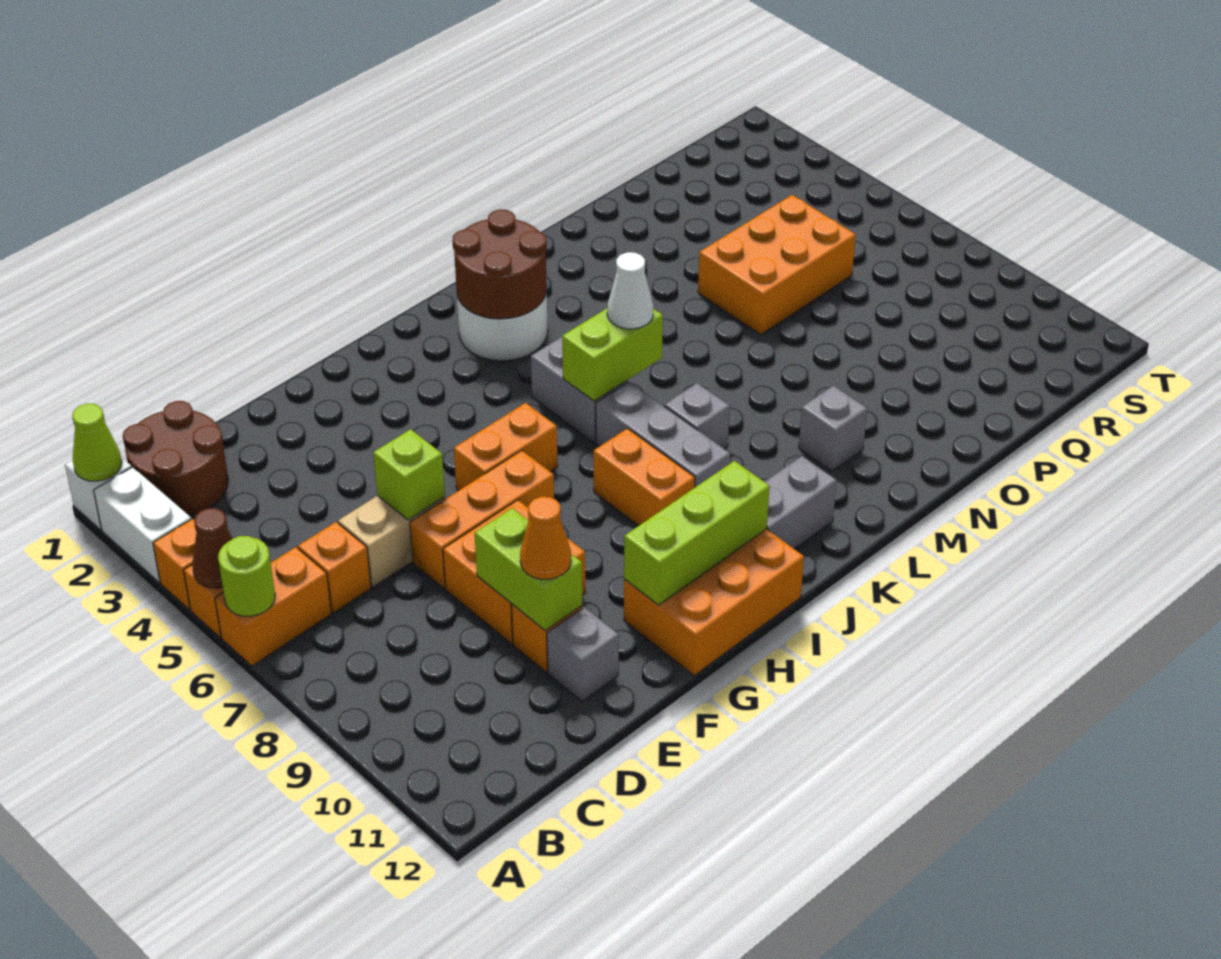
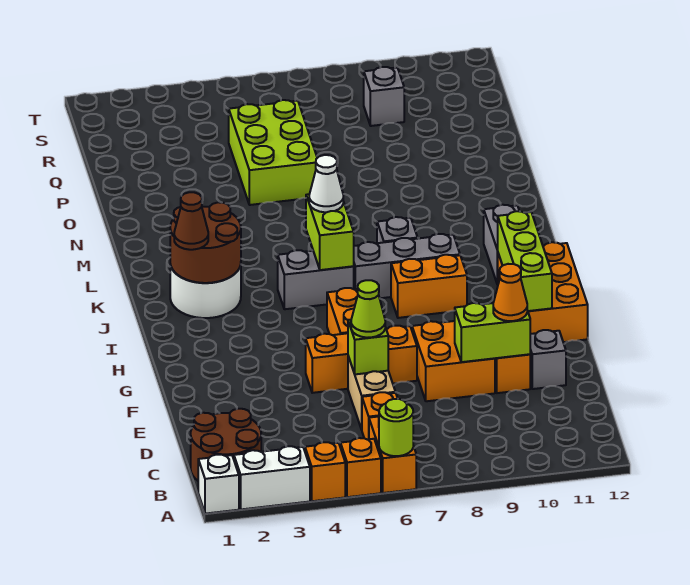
lime 1x1 cone [72,404,122,481] -> lime 1x1 cone moved to [351,280,385,338]
brown 1x1 cone [192,508,233,588] -> brown 1x1 cone moved to [174,192,208,250]
orange 1x3 brick [410,450,554,589] -> orange 1x3 brick turned to [306,326,417,393]
grey 1x1 brick [799,386,867,471] -> grey 1x1 brick moved to [364,67,404,126]
orange 2x3 brick [698,195,856,335] -> lime 2x3 brick [229,100,317,205]

